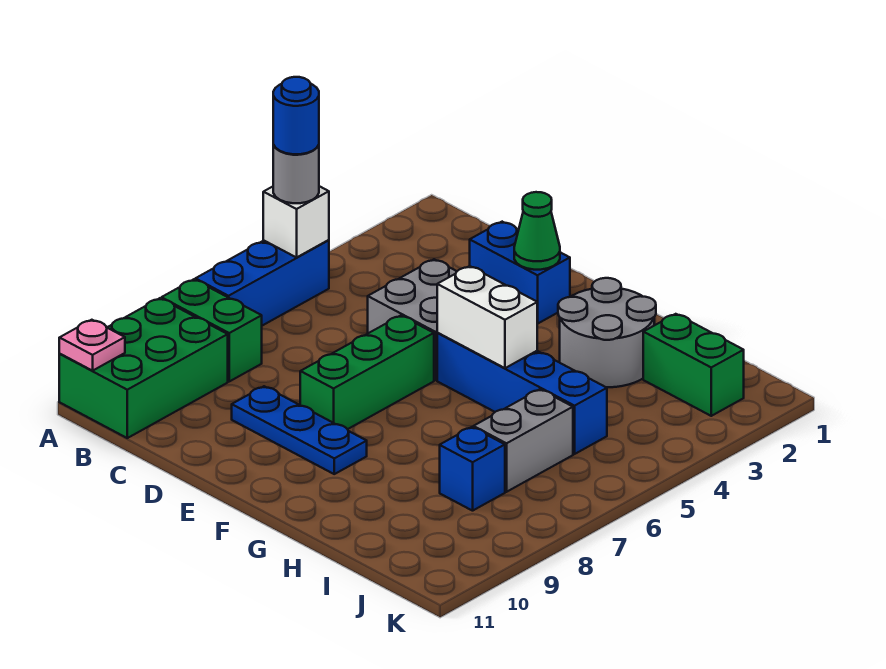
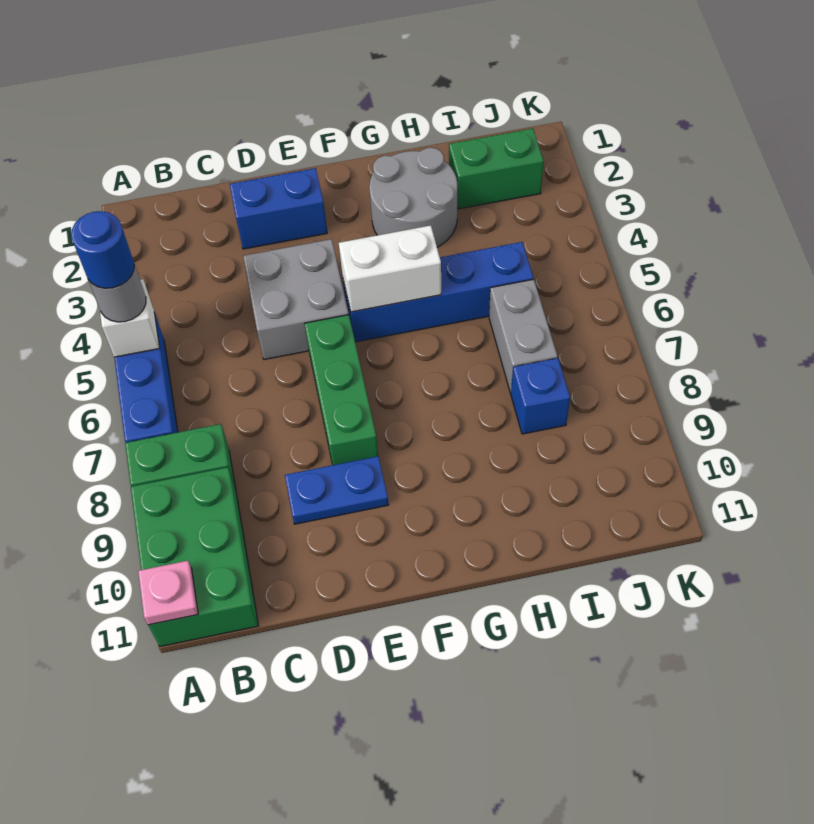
blue 1x3 plate [232,386,367,474] -> blue 1x2 plate [285,456,389,524]
green 1x1 cone [514,192,560,270] -> none

